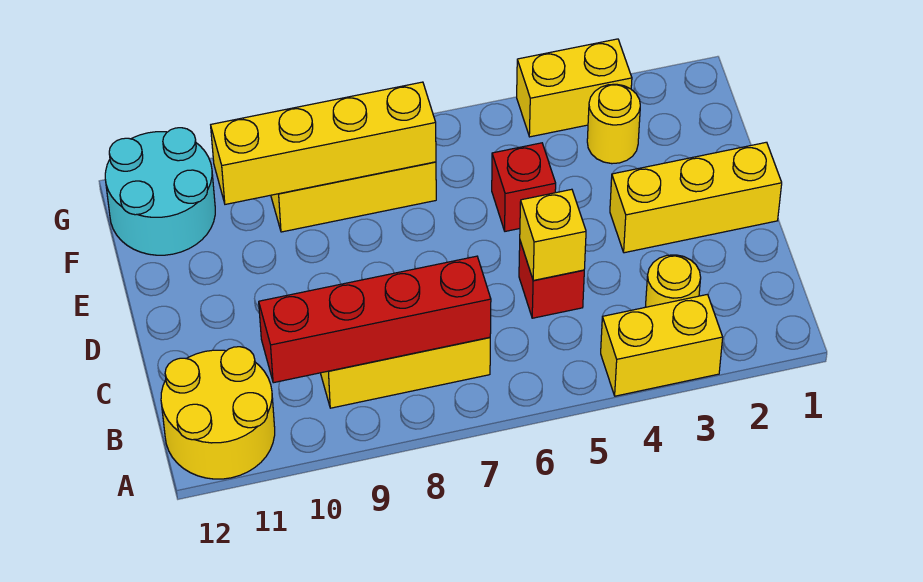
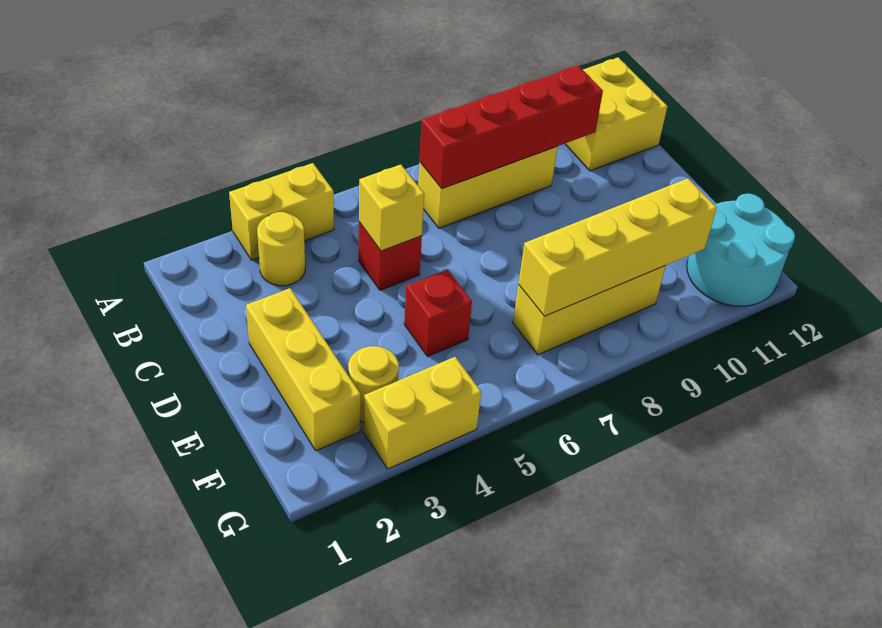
yellow 2x2 round brick [161,347,275,479] -> yellow 2x2 brick [565,57,668,171]
yellow 1x3 brick [610,142,782,253] -> yellow 1x3 brick turned to [246,288,361,451]

